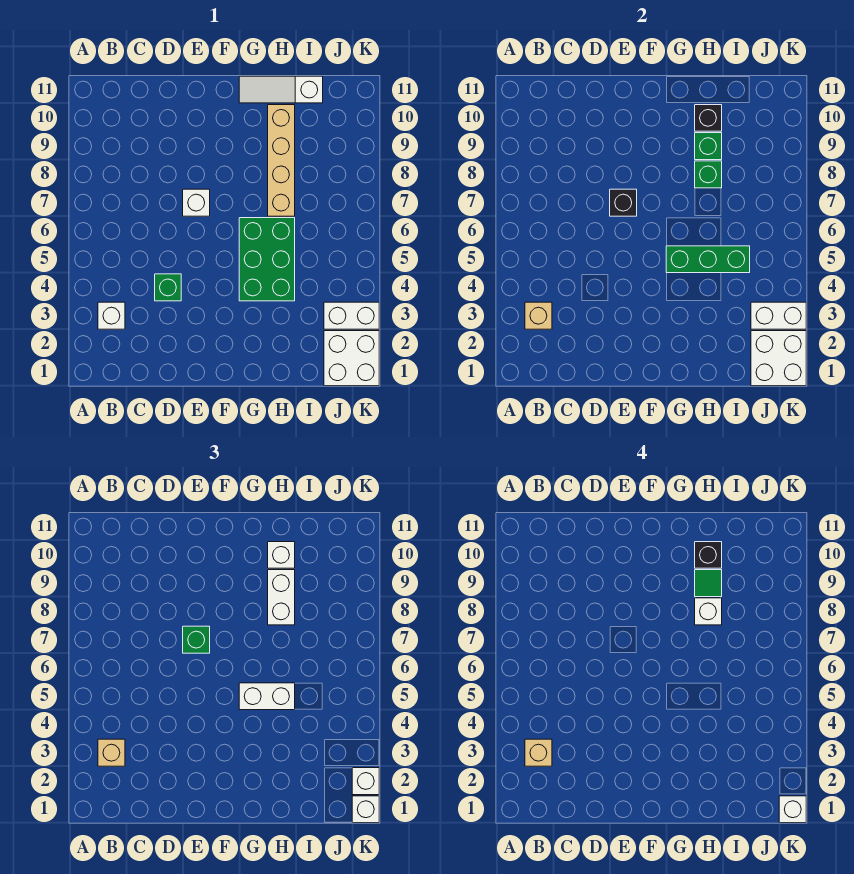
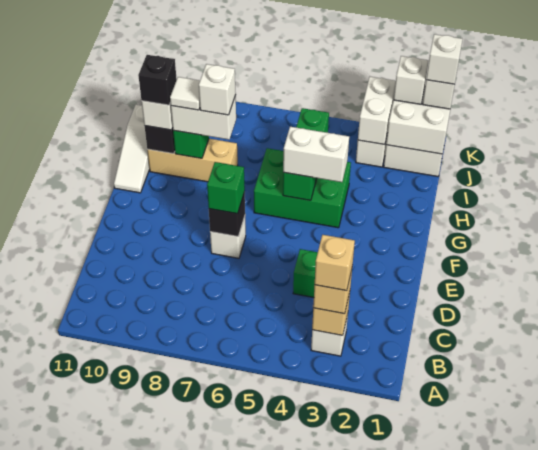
white 1x2 brick [239,683,295,710] -> white 1x2 brick turned to [283,127,349,182]
tan 1x4 brick [268,105,295,216] -> tan 1x3 brick [147,139,238,182]
green 1x1 brick [695,161,722,188] -> none
green 1x1 tile [695,570,722,597] -> white 1x1 tile [170,77,200,110]

